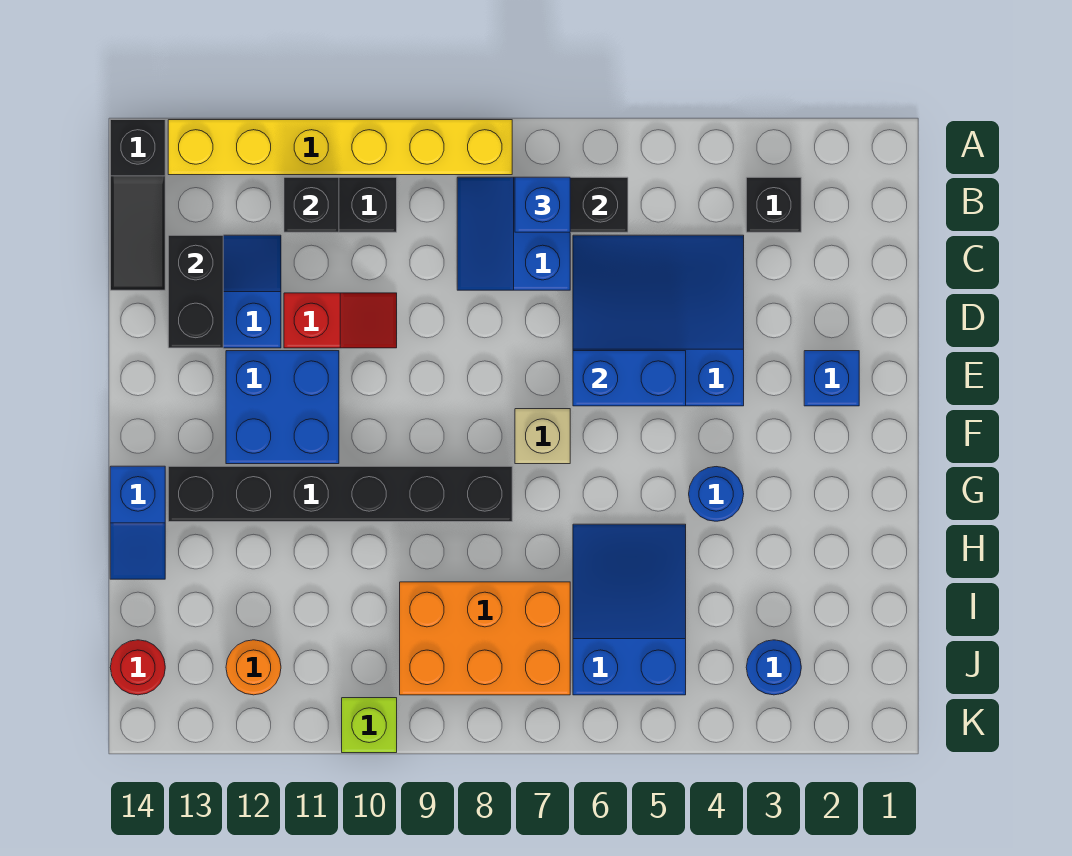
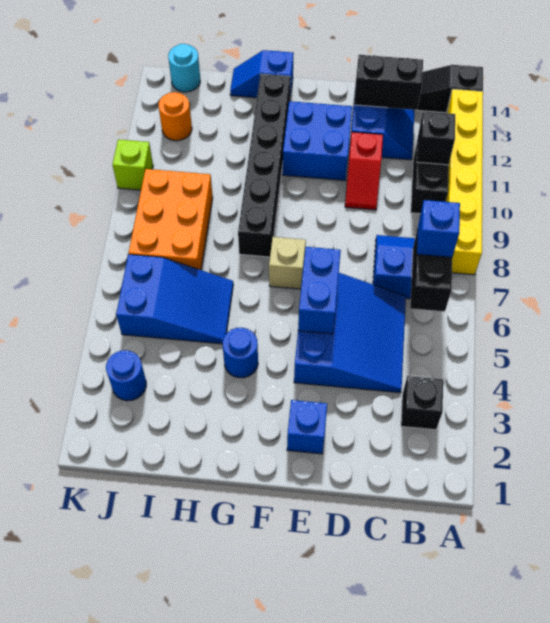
red 1x1 round brick [110,640,165,695] -> cyan 1x1 round brick [168,44,200,92]

